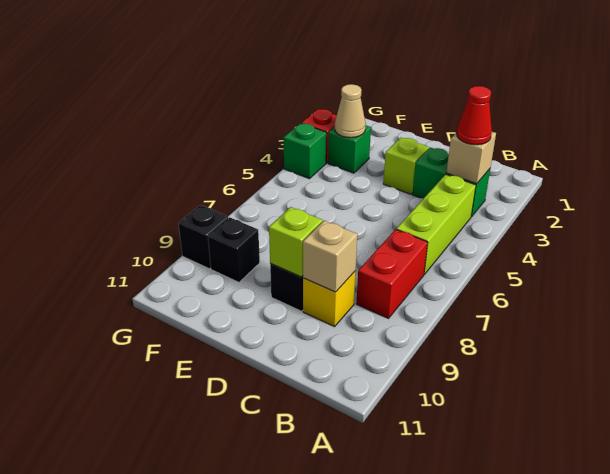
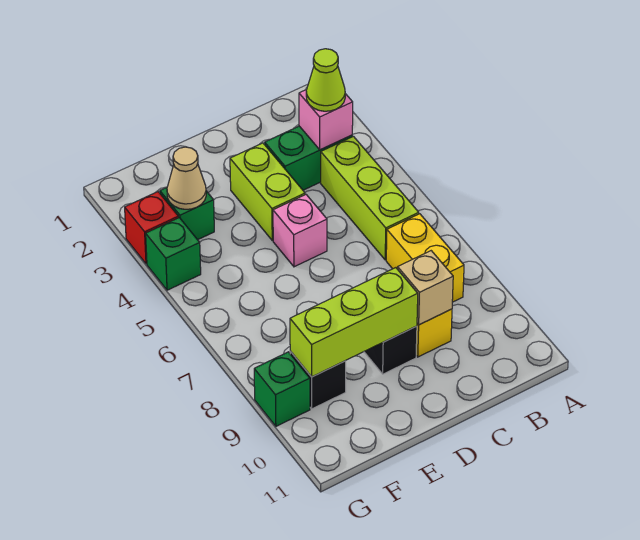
tan 1x1 brick [446,132,496,184] -> pink 1x1 brick [299,89,353,150]
red 1x1 cone [457,86,492,145] -> lime 1x1 cone [306,49,345,111]
red 1x2 brick [356,229,428,318] -> yellow 1x2 brick [386,214,464,302]
lime 1x1 brick [383,138,429,194] -> lime 1x2 brick [230,143,305,241]
none -> pink 1x1 brick [273,195,327,267]
lime 1x1 brick [269,207,323,277] -> lime 1x3 brick [290,268,418,377]
black 1x1 brick [178,205,228,269] -> green 1x1 brick [254,352,310,426]

